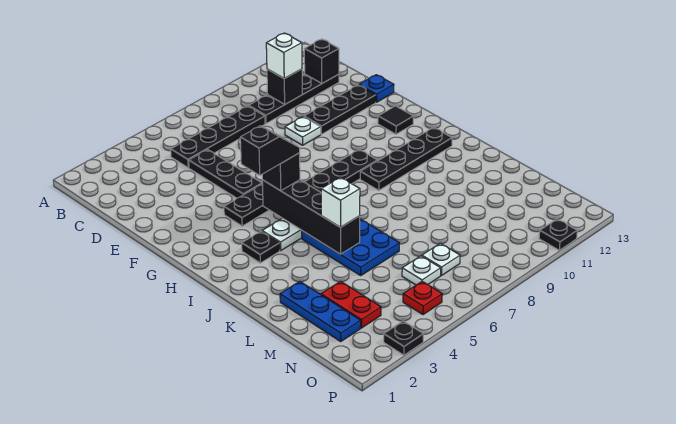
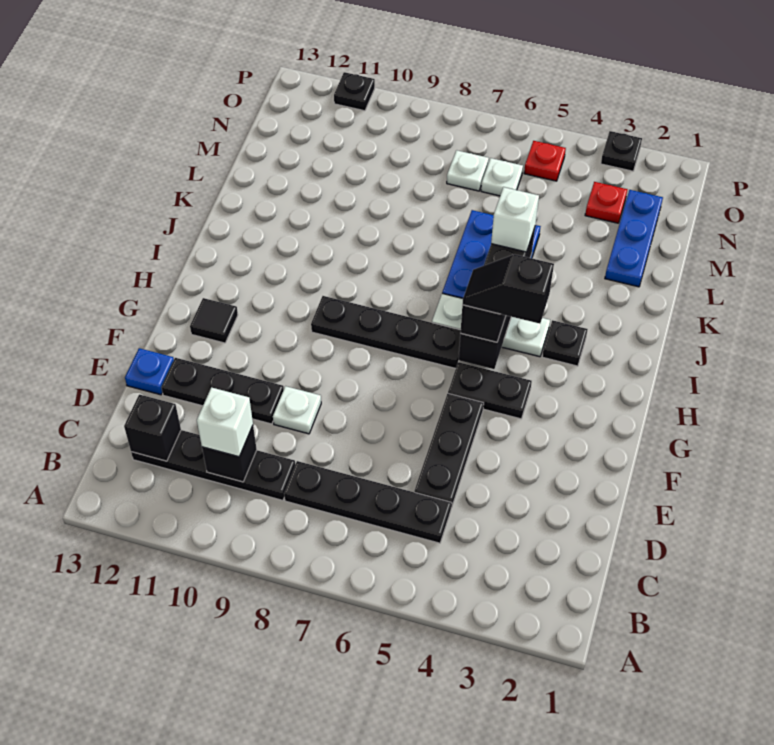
black 1x4 plate [360,127,452,190] -> none
red 1x2 plate [321,281,381,328] -> red 1x1 plate [585,182,628,223]

